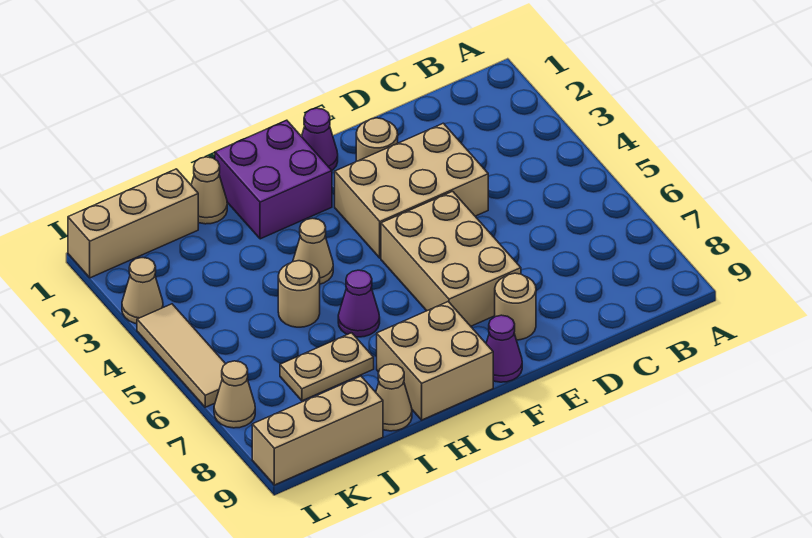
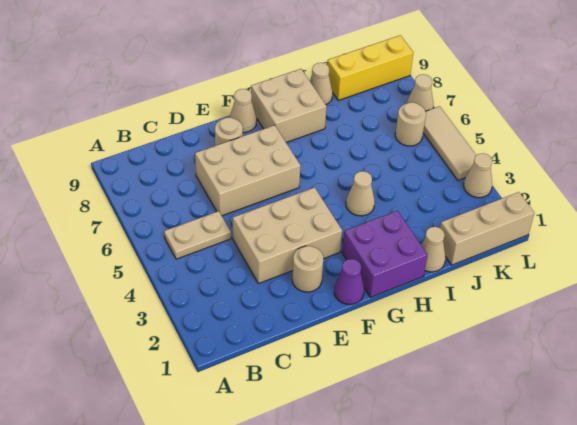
tan 2x3 brick [381,191,521,326] -> tan 2x3 brick turned to [195,125,300,216]
purple 1x1 cone [486,315,522,382] -> tan 1x1 cone [230,89,257,133]
purple 1x1 cone [338,270,380,337] -> none
tan 1x1 round brick [278,261,320,327] -> tan 1x1 round brick moved to [395,102,426,146]
tan 1x2 plate [280,333,374,401] -> tan 1x2 plate moved to [164,211,231,259]
tan 1x3 brick [252,376,383,485] -> yellow 1x3 brick [327,35,413,100]

